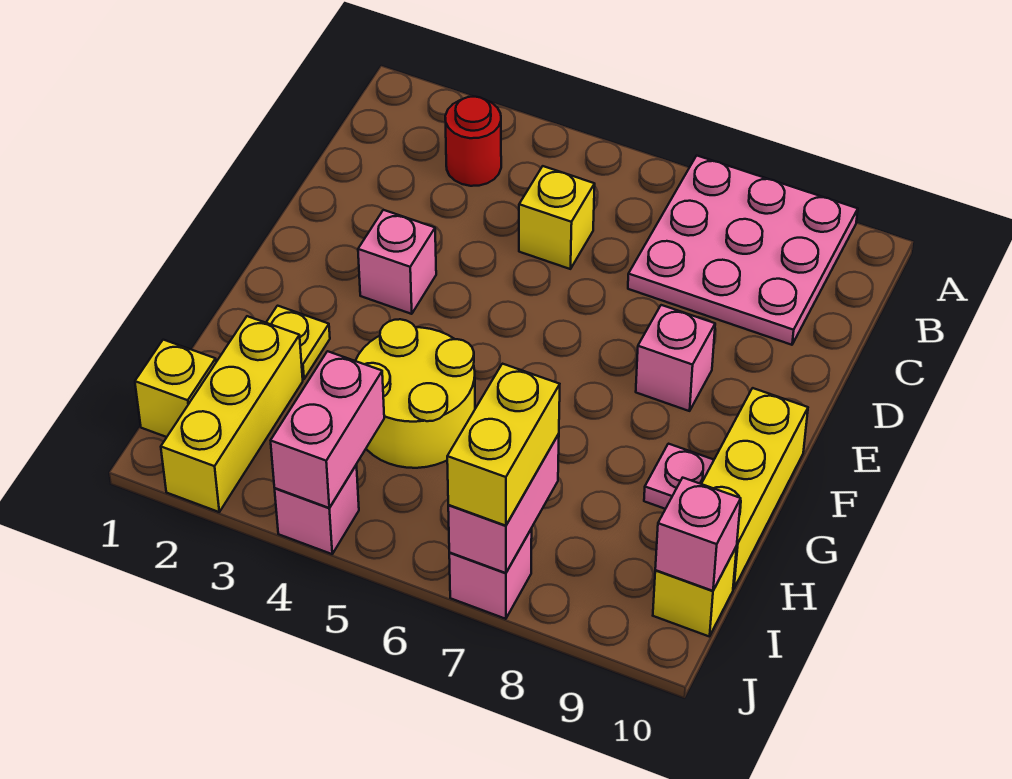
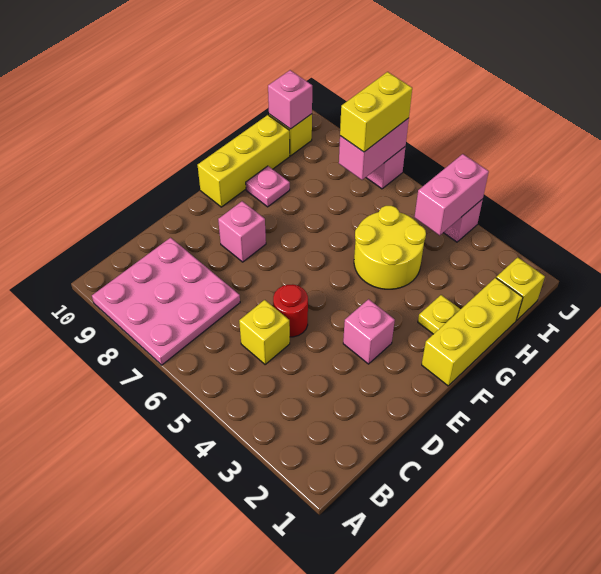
red 1x1 round brick [445,97,501,186] -> red 1x1 round brick moved to [273,284,308,337]
yellow 1x3 brick [161,316,303,512] -> yellow 1x3 brick moved to [422,278,523,386]

